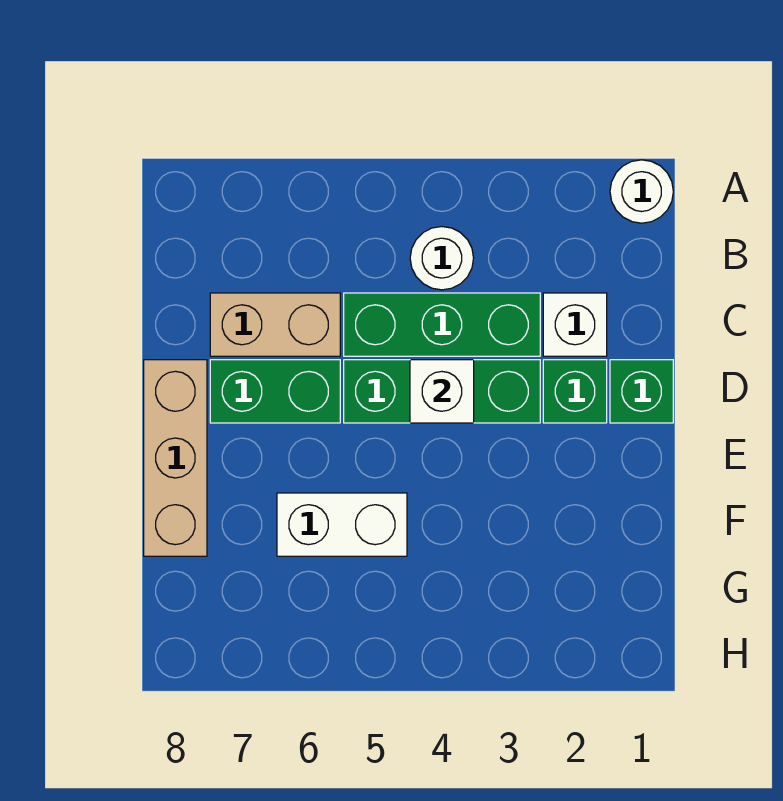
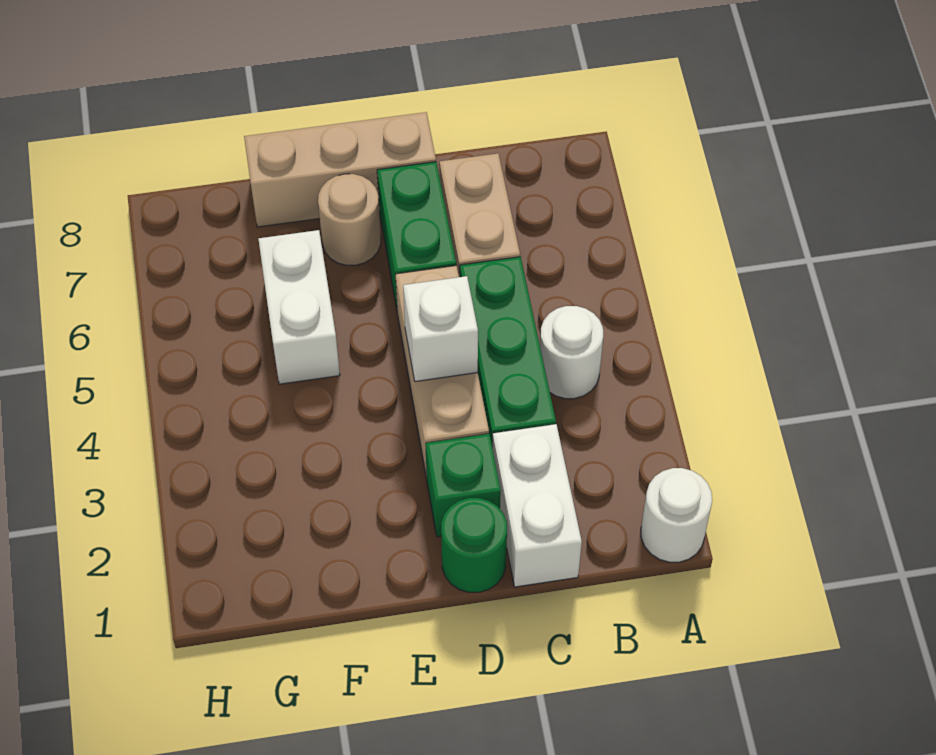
white 1x1 brick [543,293,607,356] -> white 1x2 brick [492,424,582,587]
green 1x1 brick [610,360,673,423] -> green 1x1 round brick [441,498,507,592]
green 1x3 brick [344,360,540,423] -> tan 1x3 brick [395,266,489,478]
none -> tan 1x1 round brick [318,174,381,265]

